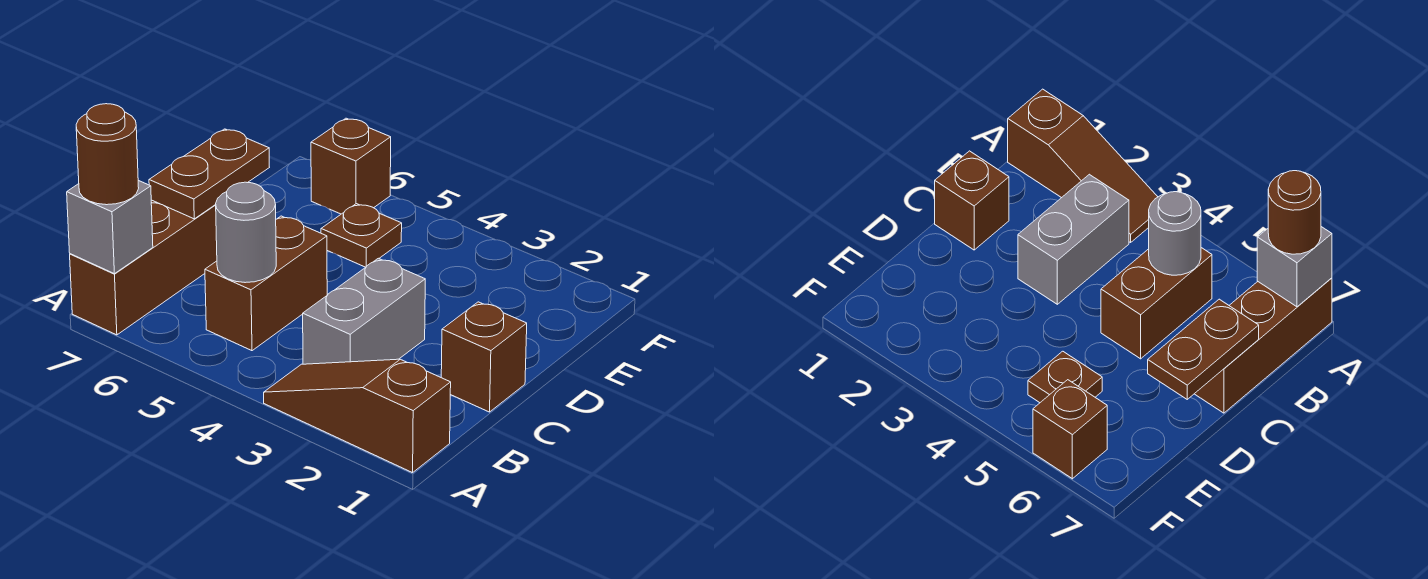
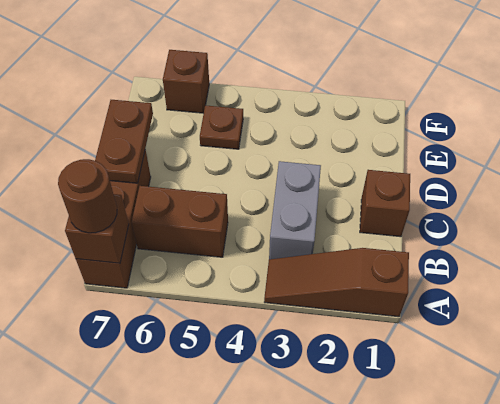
grey 1x1 brick [67,180,153,274] -> brown 1x1 brick [65,194,129,263]
brown 1x2 brick [205,216,327,351] -> brown 1x2 brick turned to [132,186,228,257]
grey 1x1 round brick [216,182,276,283] -> none

